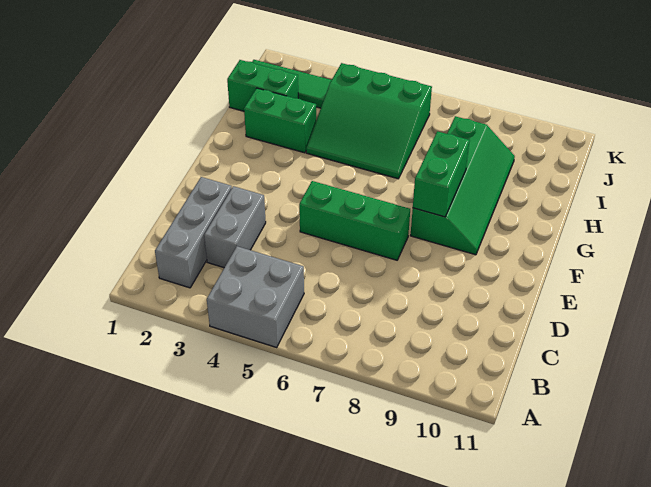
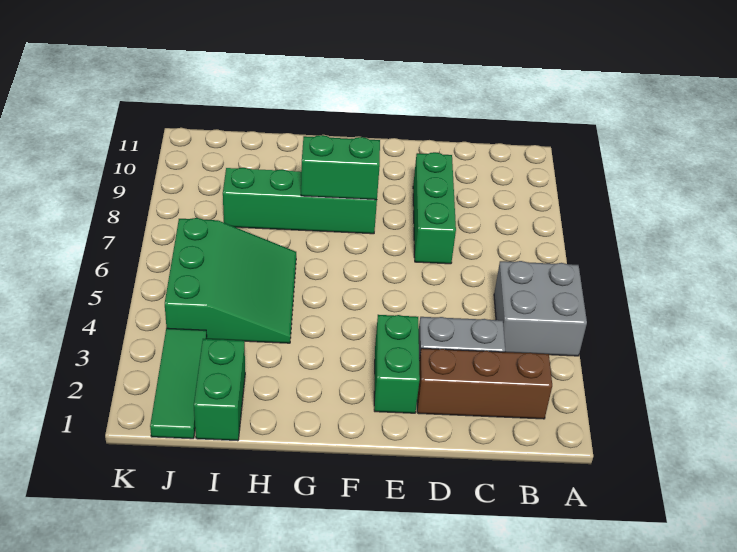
grey 1x3 brick [155,177,232,288] -> brown 1x3 brick [417,348,552,419]
green 1x3 brick [299,181,410,260] -> green 1x3 brick moved to [413,152,456,264]
green 1x2 brick [244,88,316,153] -> green 1x2 brick moved to [374,315,420,413]

